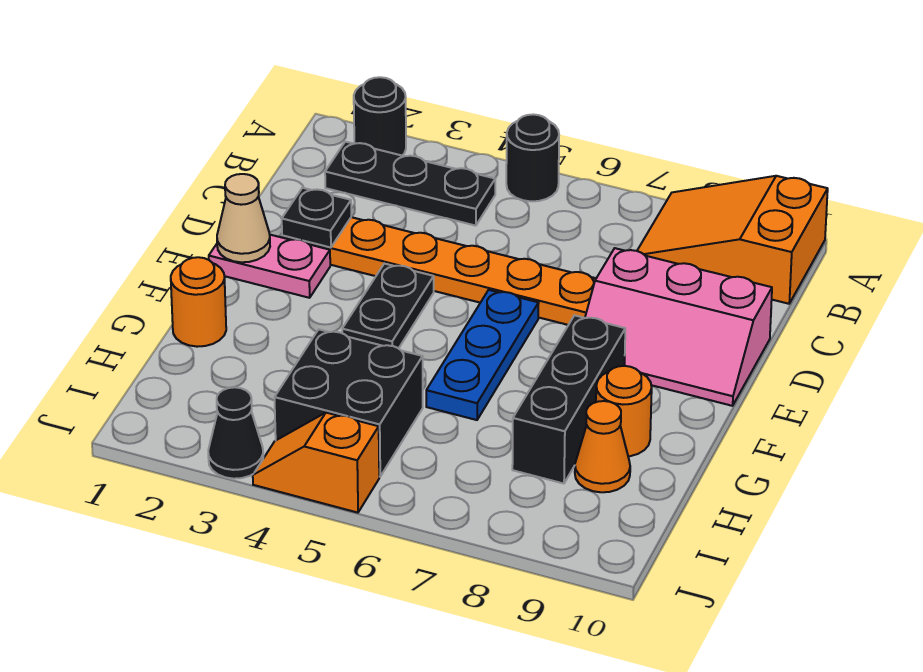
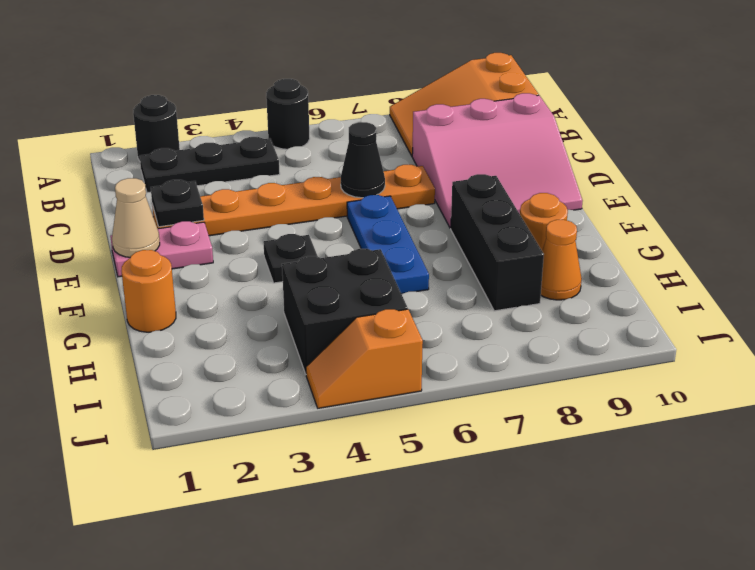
pink 2x3 slope [585,248,772,406] -> pink 3x3 slope [412,93,583,228]
black 1x2 plate [342,264,434,348] -> black 1x1 plate [263,234,318,283]
black 1x1 cone [208,387,263,479] -> black 1x1 cone moved to [341,122,385,198]

